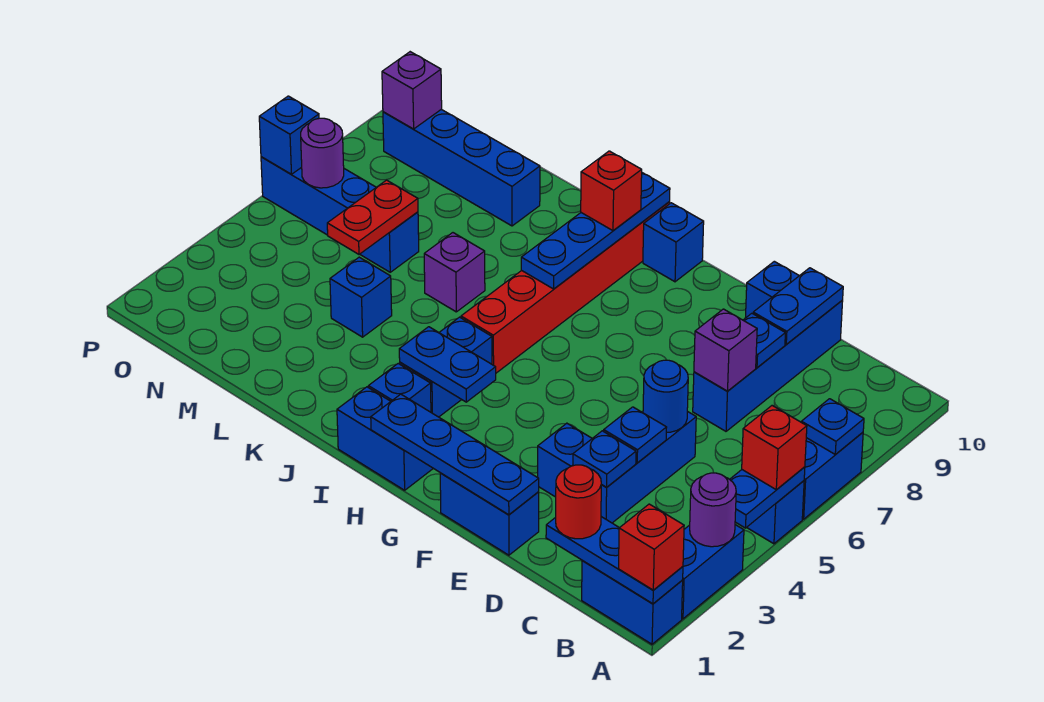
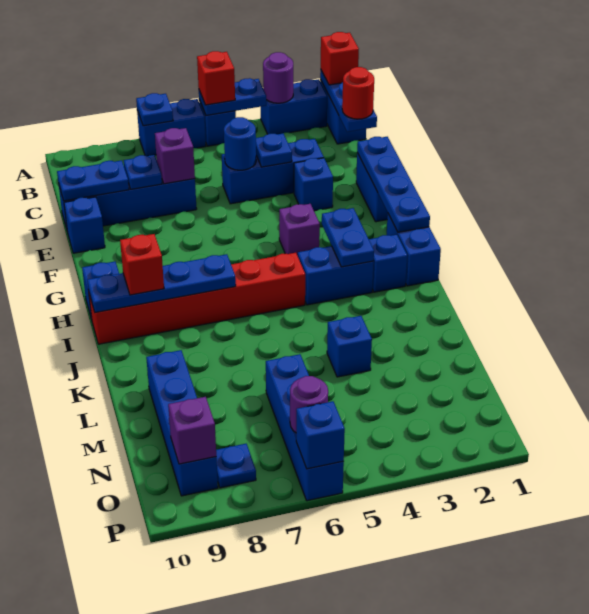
blue 1x1 plate [573,431,636,487] -> blue 1x1 plate moved to [216,444,256,488]
purple 1x1 brick [424,233,485,312] -> purple 1x1 brick moved to [279,204,320,255]
red 1x2 plate [327,180,418,254] -> none

